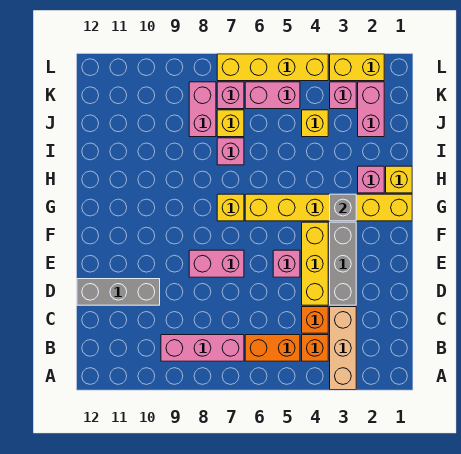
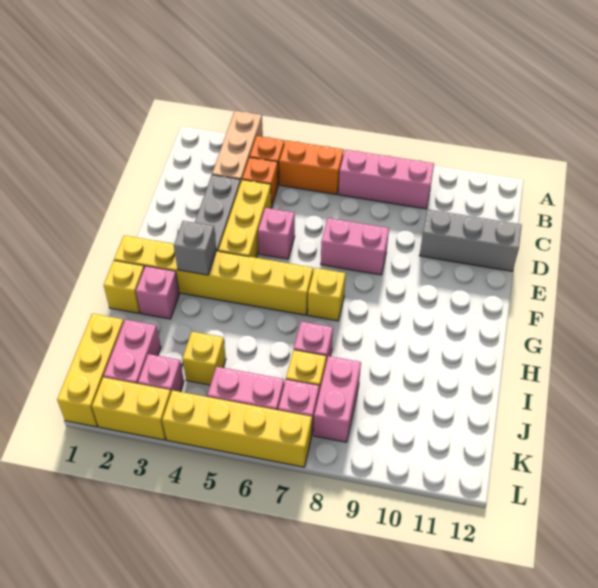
none -> yellow 1x3 brick [57,314,124,427]

